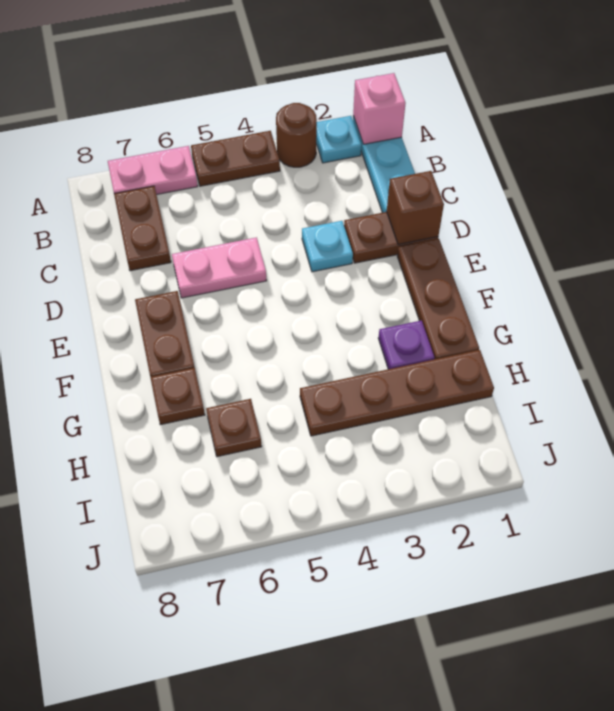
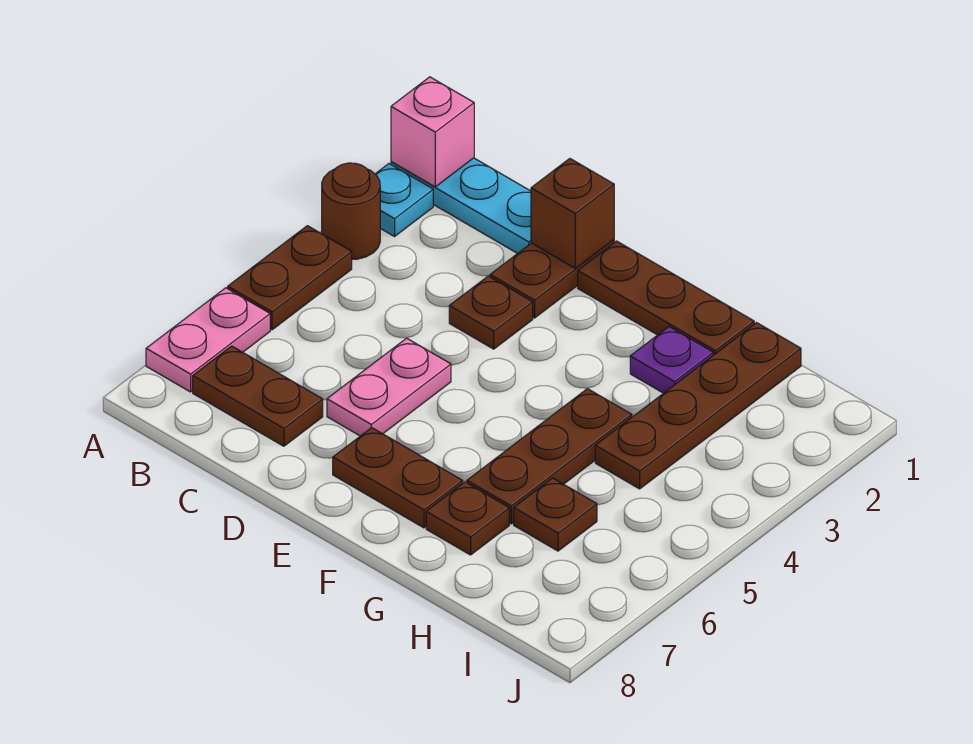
cyan 1x1 plate [302,221,353,272] -> brown 1x1 plate [449,276,533,349]
none -> brown 1x3 plate [467,389,632,524]

